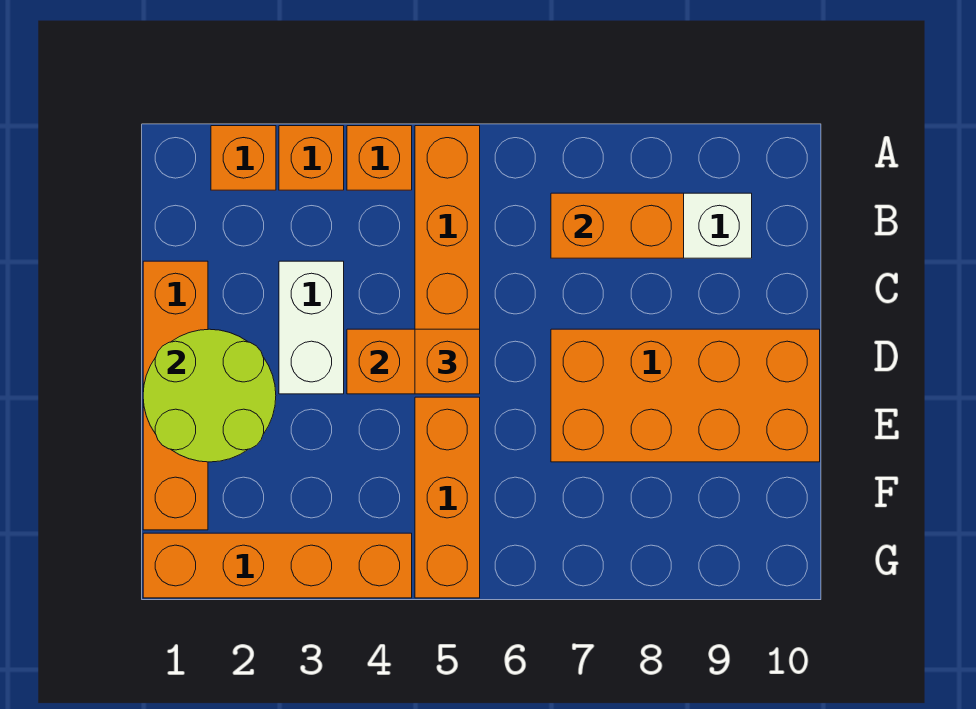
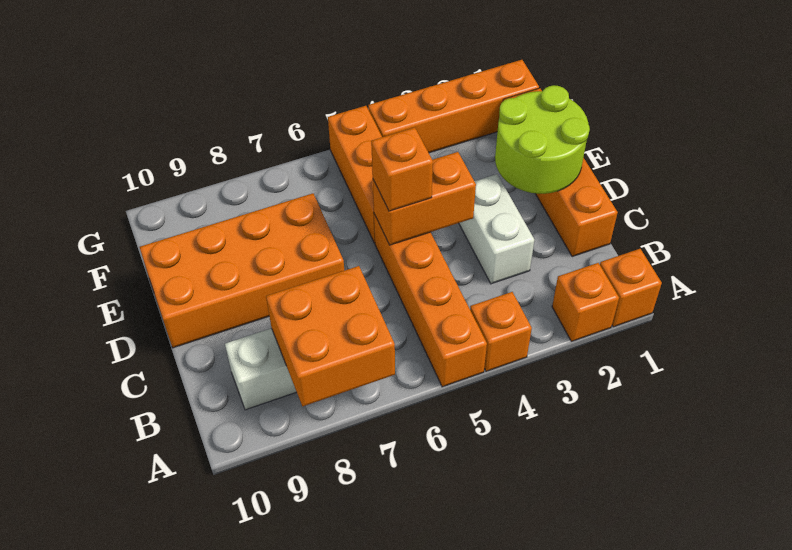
orange 1x1 brick [279,126,344,190] -> orange 1x1 brick moved to [600,249,662,327]
orange 1x2 brick [551,193,684,258] -> orange 2x2 brick [266,266,395,406]

